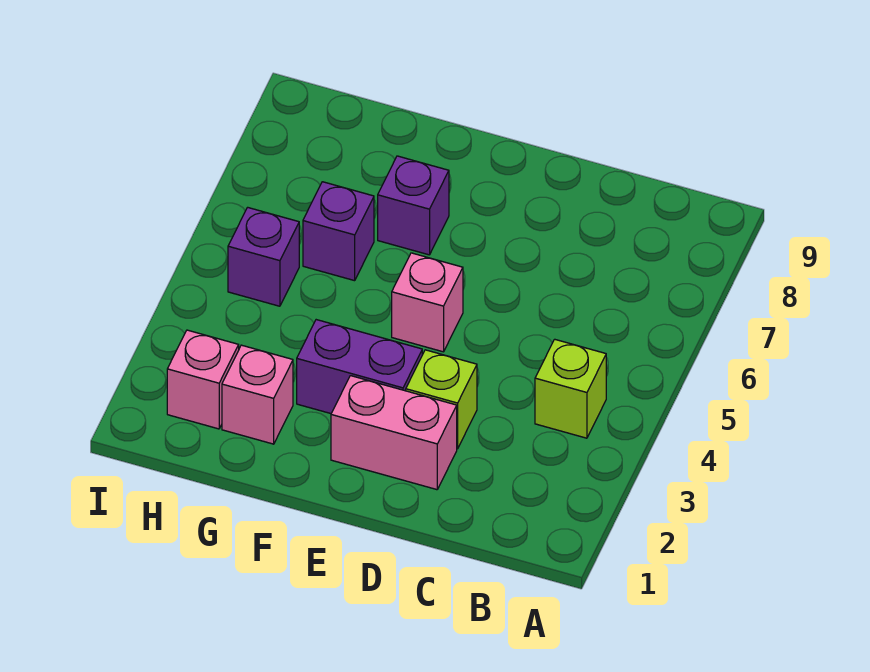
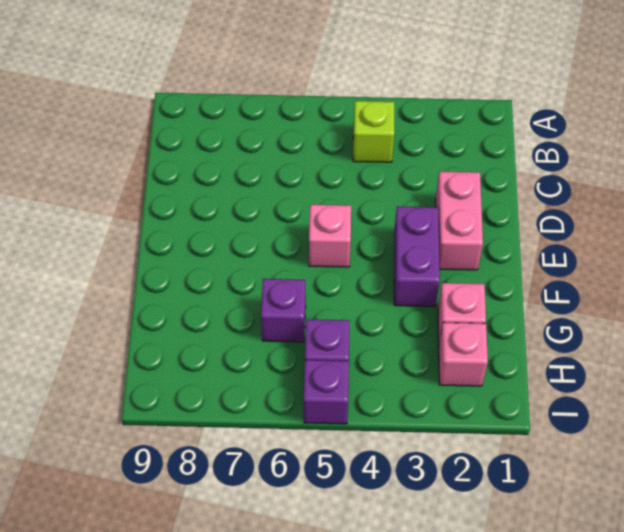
lime 1x1 brick [406,350,477,449] -> none
purple 1x1 brick [378,156,449,255] -> purple 1x1 brick moved to [304,360,349,424]

